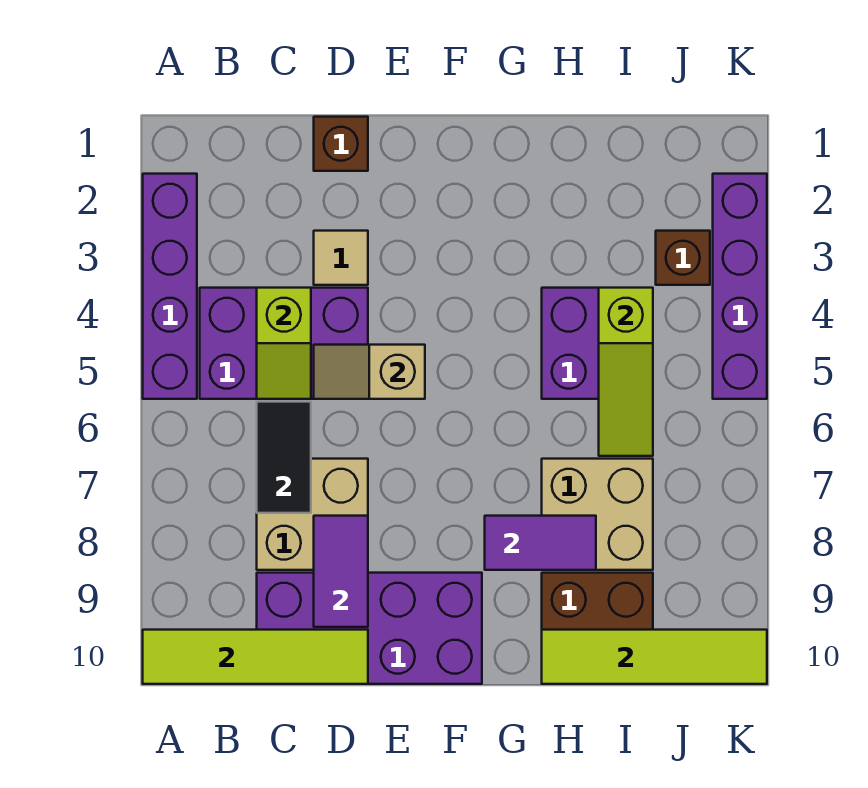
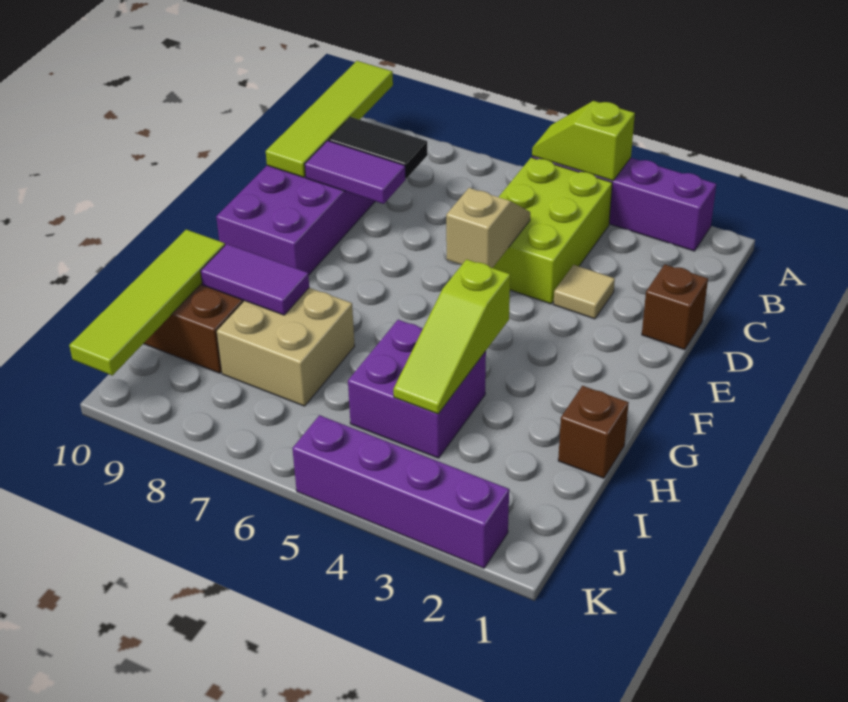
purple 2x3 brick [200,288,368,399] -> lime 2x3 brick [493,158,612,304]
lime 1x2 slope [257,288,311,399] -> lime 1x2 slope moved to [532,101,635,181]
black 1x2 tile [257,402,311,513] -> black 1x2 tile moved to [329,117,428,179]
tan 2x2 brick [257,459,368,570] -> none
purple 1x2 tile [485,516,596,570] -> purple 1x2 tile turned to [201,244,309,315]
lime 1x3 slope [599,288,653,456] -> lime 1x3 slope turned to [393,259,510,414]
brown 1x1 brick [656,231,710,285] -> brown 1x1 brick moved to [558,386,629,478]

